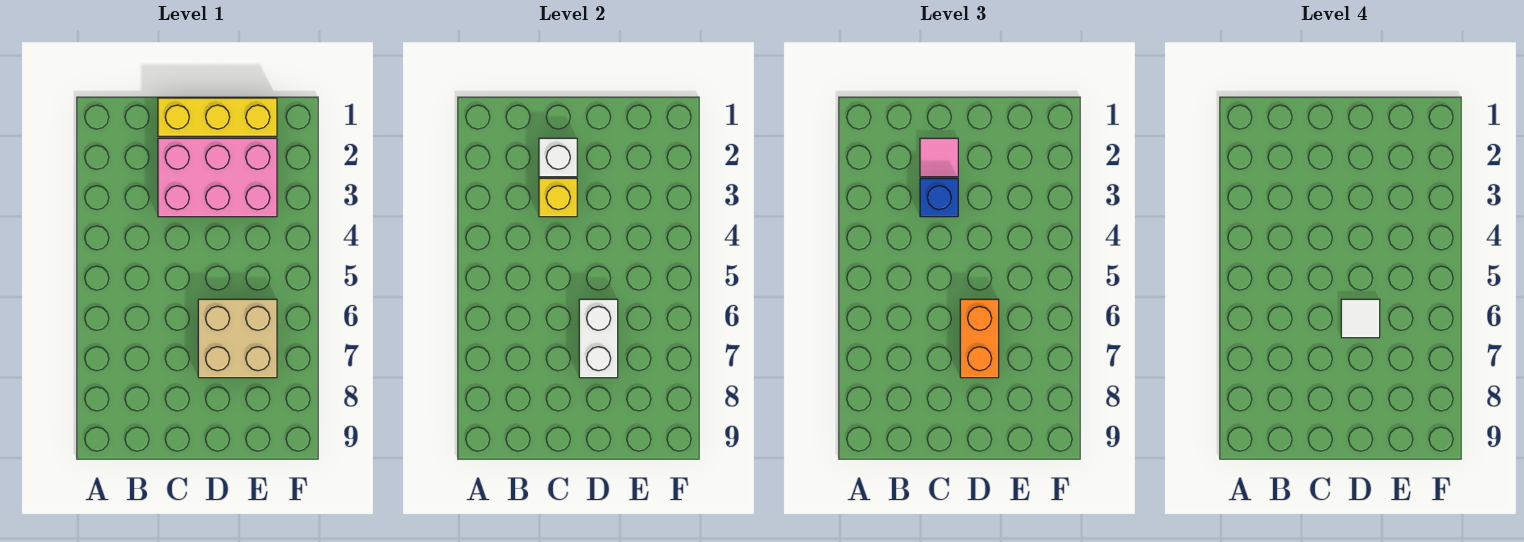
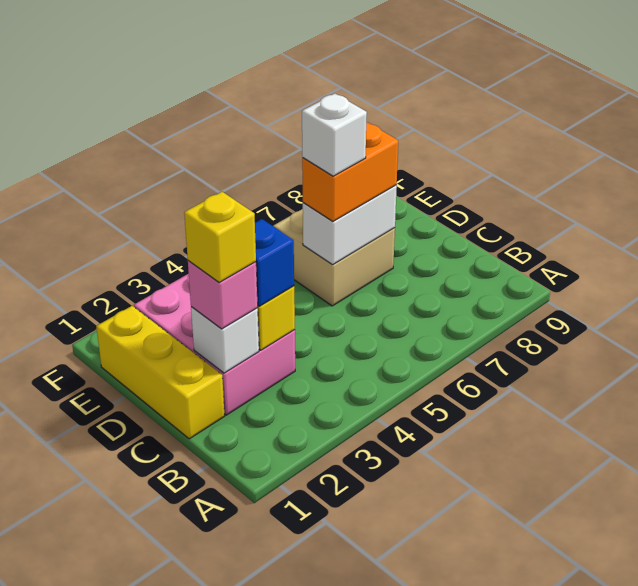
pink 1x1 tile [920,138,958,177] -> pink 1x1 brick [188,261,258,329]
none -> yellow 1x1 brick [184,192,256,283]
white 1x1 tile [1341,299,1380,338] -> white 1x1 brick [302,94,367,176]

